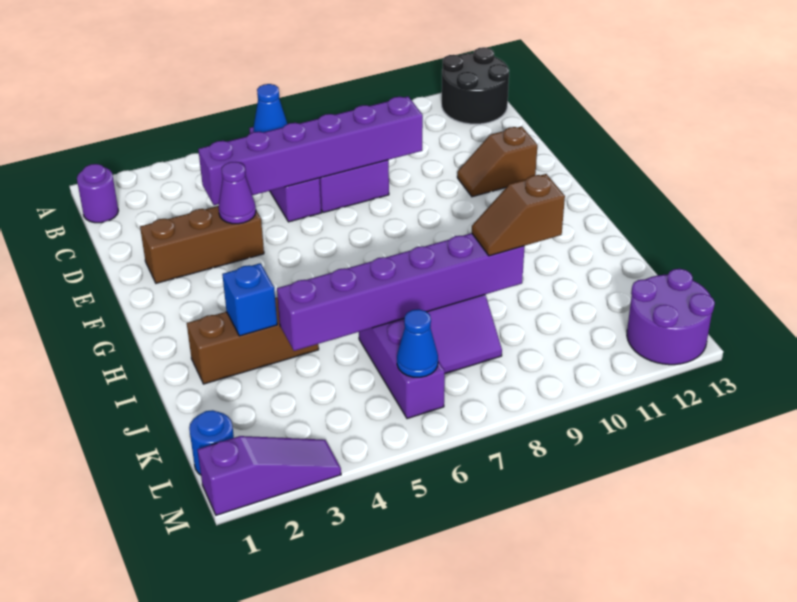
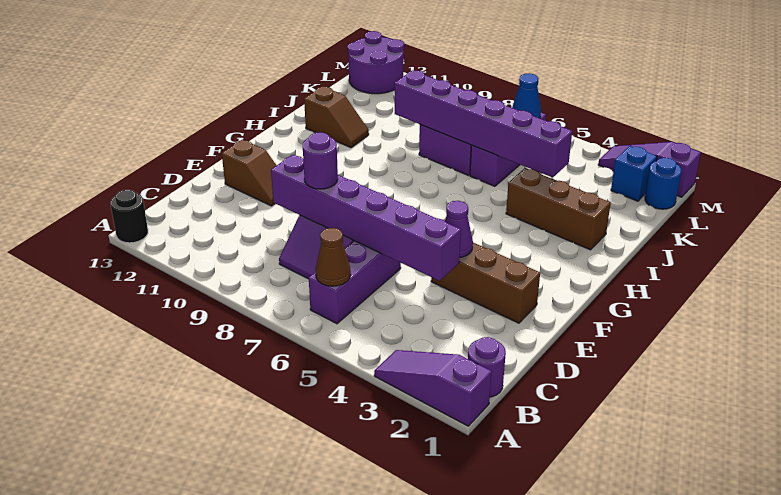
none -> purple 1x3 slope [374,350,492,426]
black 2x2 round brick [442,47,509,124] -> black 1x1 round brick [111,190,148,243]
blue 1x1 cone [254,84,287,132] -> brown 1x1 cone [315,228,351,286]
none -> purple 1x1 round brick [303,132,338,189]
blue 1x1 brick [222,263,277,336] -> blue 1x1 brick moved to [611,146,657,201]
brown 1x2 slope [472,174,565,256] -> brown 1x2 slope moved to [304,86,369,148]

